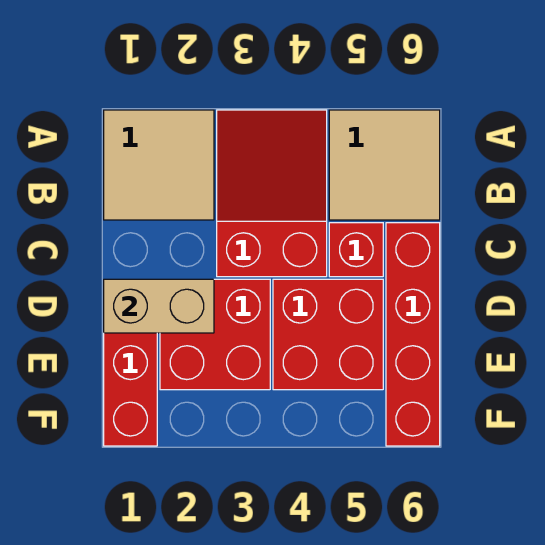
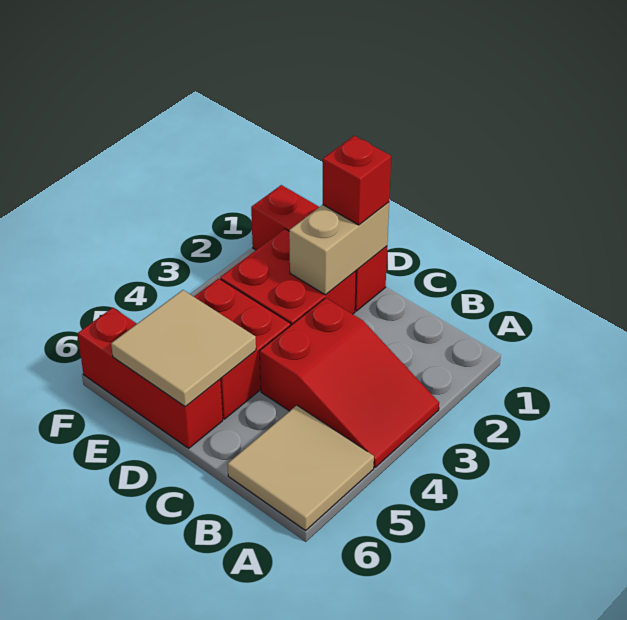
tan 2x2 tile [104,110,214,220] -> tan 2x2 tile moved to [111,290,256,406]
red 1x1 brick [329,223,383,277] -> red 1x1 brick moved to [323,136,391,225]
red 1x4 brick [386,223,440,446] -> red 1x3 brick [78,308,223,448]

